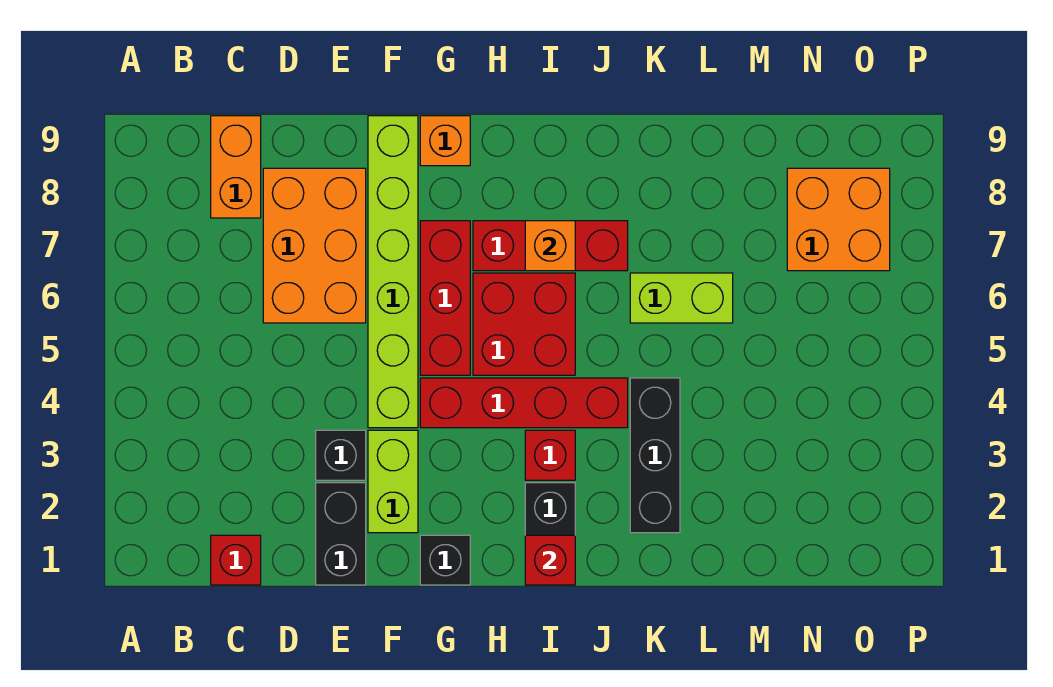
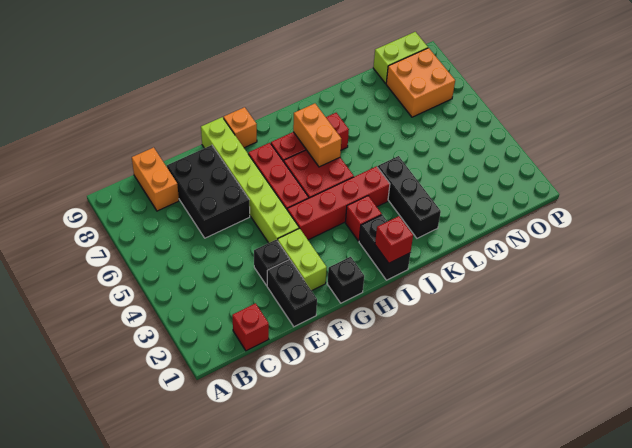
orange 2x3 brick [263,168,366,323] -> black 2x3 brick [167,145,250,238]
orange 1x1 brick [525,221,575,271] -> orange 1x2 brick [293,104,341,167]
lime 1x2 brick [630,273,733,323] -> lime 1x2 brick moved to [373,32,428,83]

